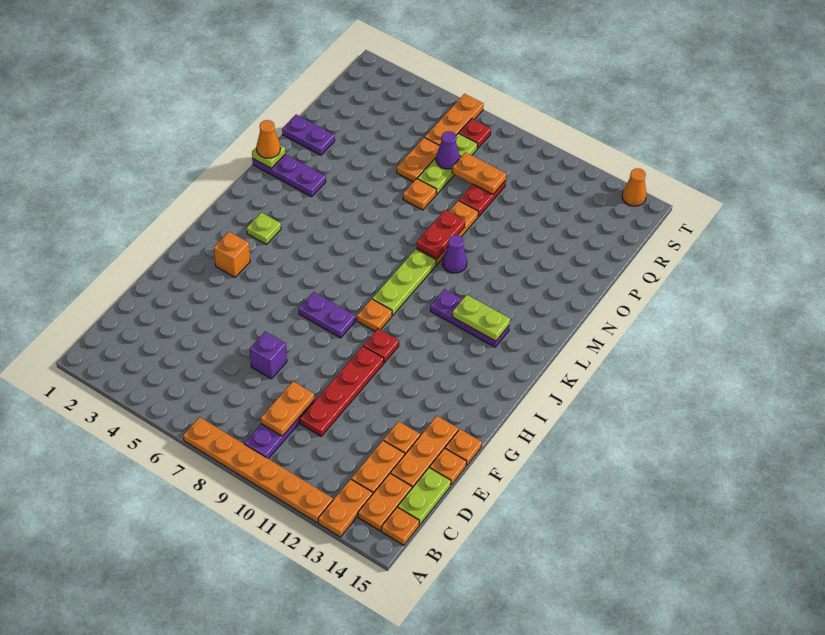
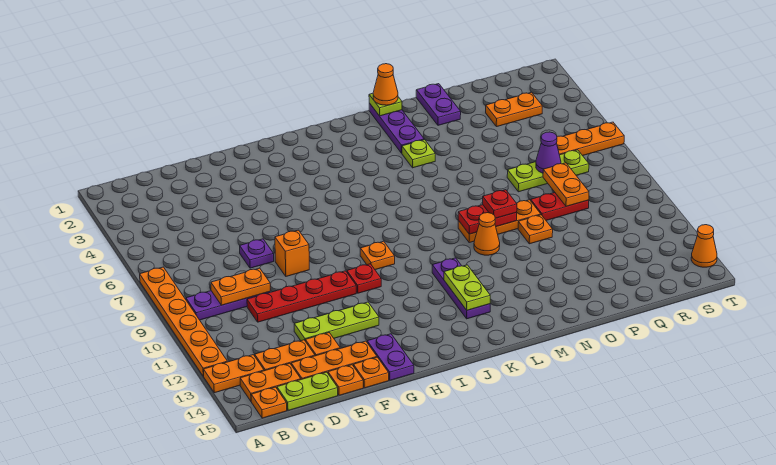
purple 1x1 brick [250,331,287,379] -> purple 1x1 plate [240,239,274,268]
orange 1x1 brick [214,232,250,277] -> orange 1x1 brick moved to [275,230,309,276]
purple 1x2 plate [299,292,355,338] -> purple 1x2 plate moved to [367,334,414,380]
lime 1x1 plate [247,212,281,244] -> lime 1x1 plate moved to [402,140,435,168]
lime 1x3 plate [372,249,436,315] -> lime 1x3 plate moved to [294,302,379,341]
purple 1x1 cone [442,235,467,273] -> orange 1x1 cone [474,213,500,255]
orange 1x1 plate [403,179,436,210] -> orange 1x1 plate moved to [518,215,553,244]
orange 1x2 plate [397,137,440,182] -> orange 1x2 plate moved to [486,92,542,127]
red 1x1 plate [459,119,491,148] -> red 1x1 plate moved to [483,190,517,218]

